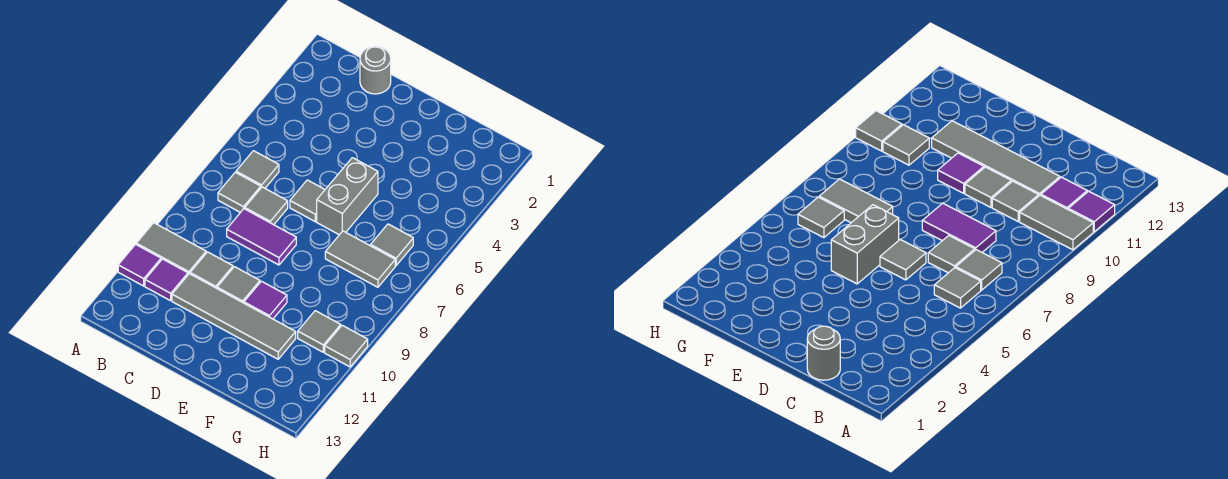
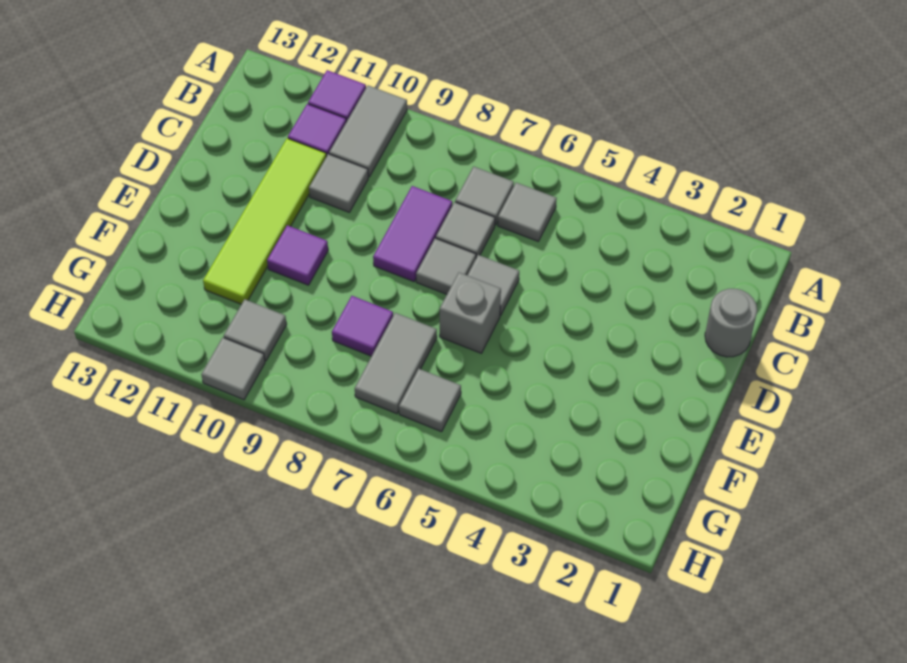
grey 1x4 tile [172,274,296,359] -> lime 1x4 tile [203,138,326,304]
grey 1x1 tile [217,267,260,303] -> grey 1x1 tile moved to [416,238,476,294]
grey 1x2 brick [317,158,378,235] -> grey 1x1 brick [440,272,501,353]
none -> purple 1x1 tile [332,296,393,356]

